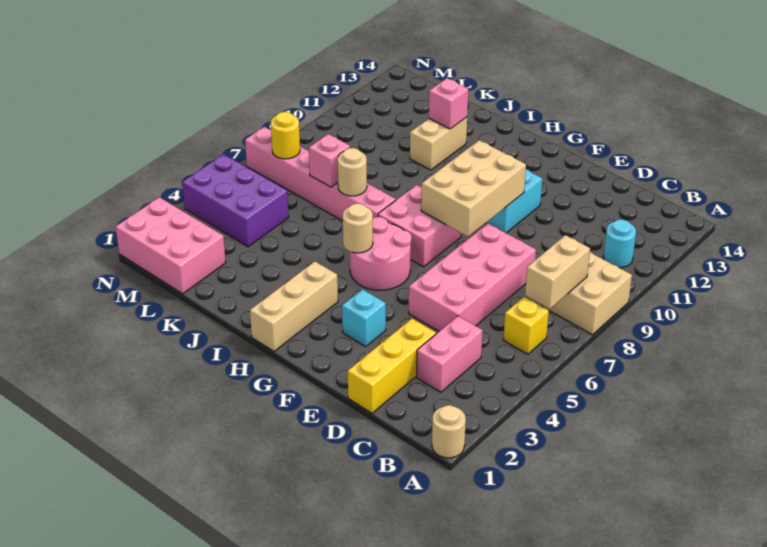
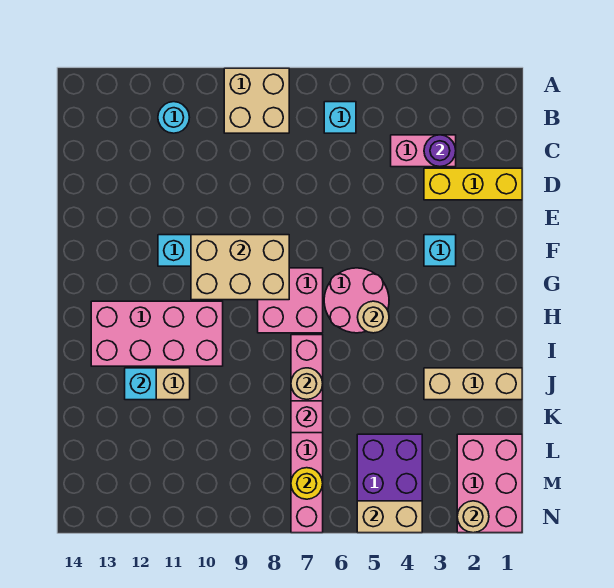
tan 1x1 round brick [432,405,466,458] -> tan 1x1 round brick moved to [457,501,489,533]
yellow 1x1 brick [503,297,549,354] -> cyan 1x1 brick [324,102,356,133]
tan 1x2 brick [525,235,590,309] -> tan 1x2 brick moved to [357,501,422,533]
none -> purple 1x1 round brick [424,135,456,167]
pink 2x4 brick [409,223,536,331] -> pink 2x4 brick moved to [91,301,223,366]
tan 1x3 brick [250,261,338,351] -> tan 1x3 brick moved to [424,368,522,400]
pink 1x1 brick [429,78,468,129] -> cyan 1x1 brick [125,368,156,400]

